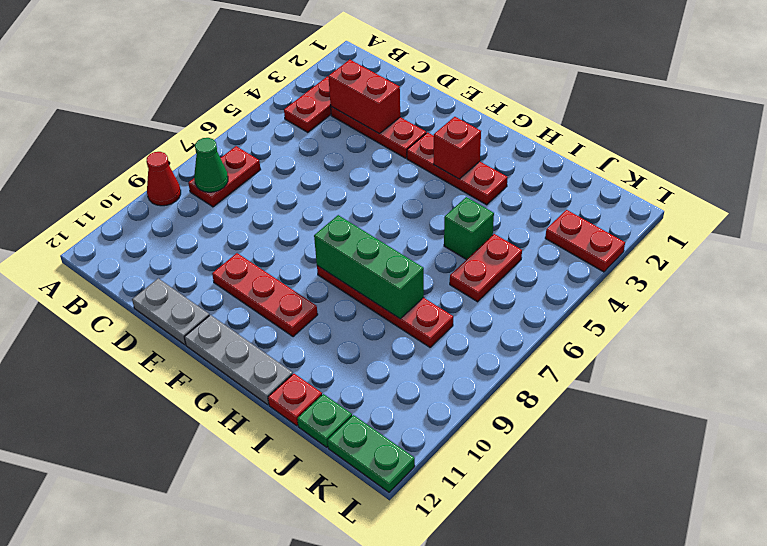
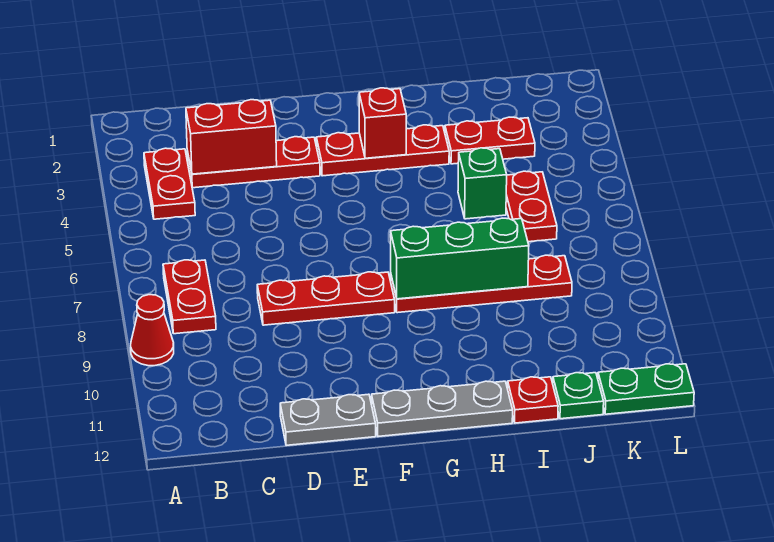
green 1x1 cone [194,138,228,192] -> none
red 1x3 plate [212,253,318,337] -> red 1x3 plate moved to [257,272,395,325]
red 1x2 plate [545,210,625,272] -> red 1x2 plate moved to [445,117,535,164]

